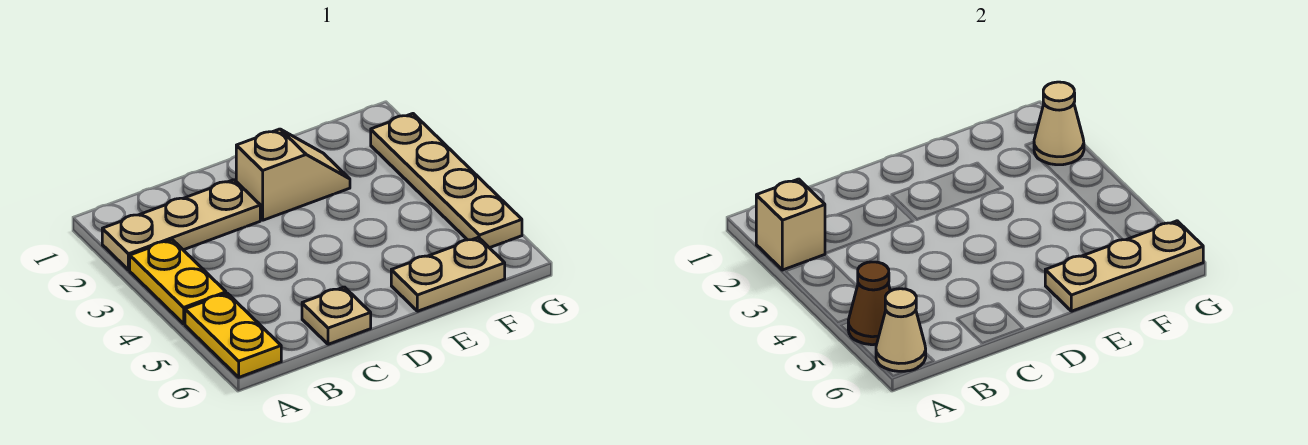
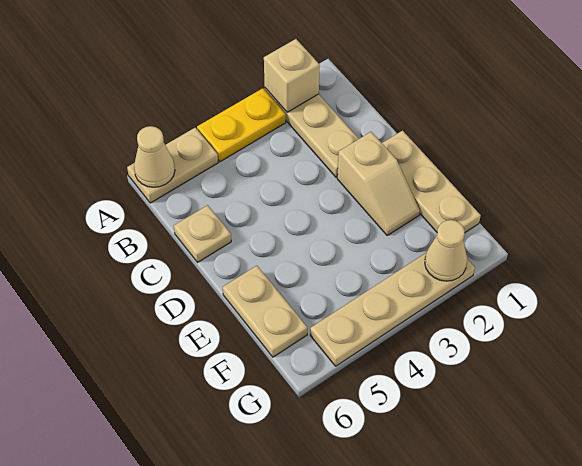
yellow 1x2 plate [185,293,281,377] -> tan 1x2 plate [127,128,218,203]
brown 1x1 cone [848,262,890,345] -> none
tan 1x3 plate [1045,221,1203,311] -> tan 1x3 plate moved to [382,131,481,232]

